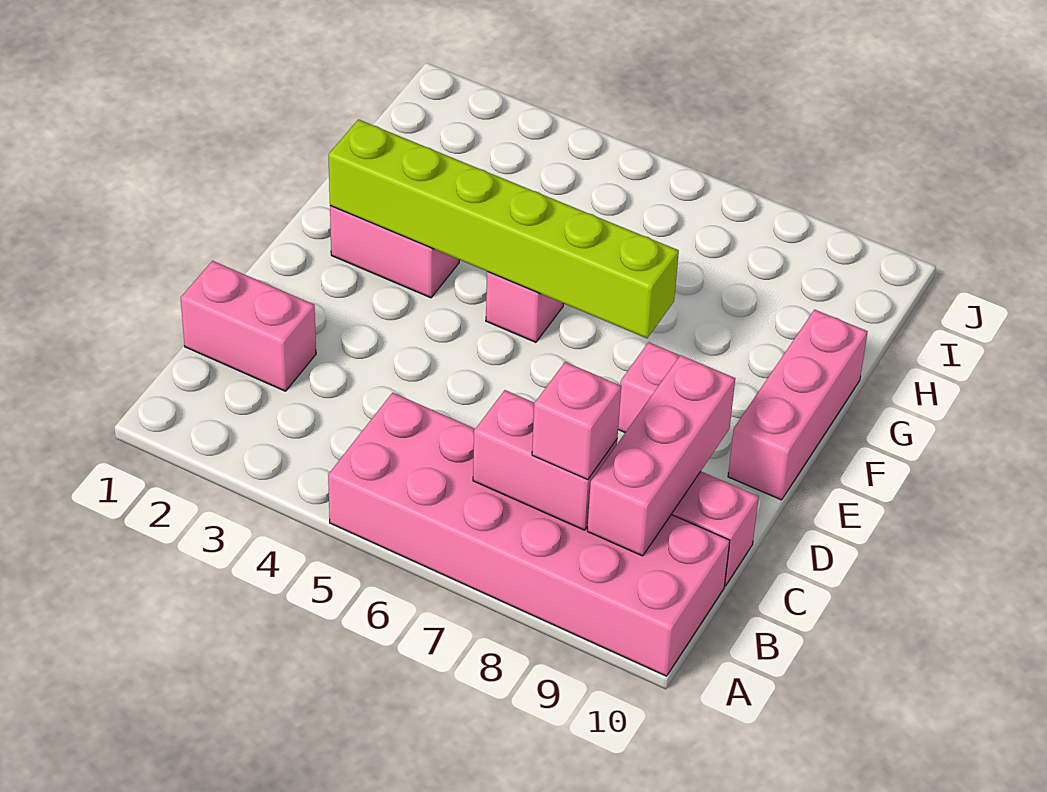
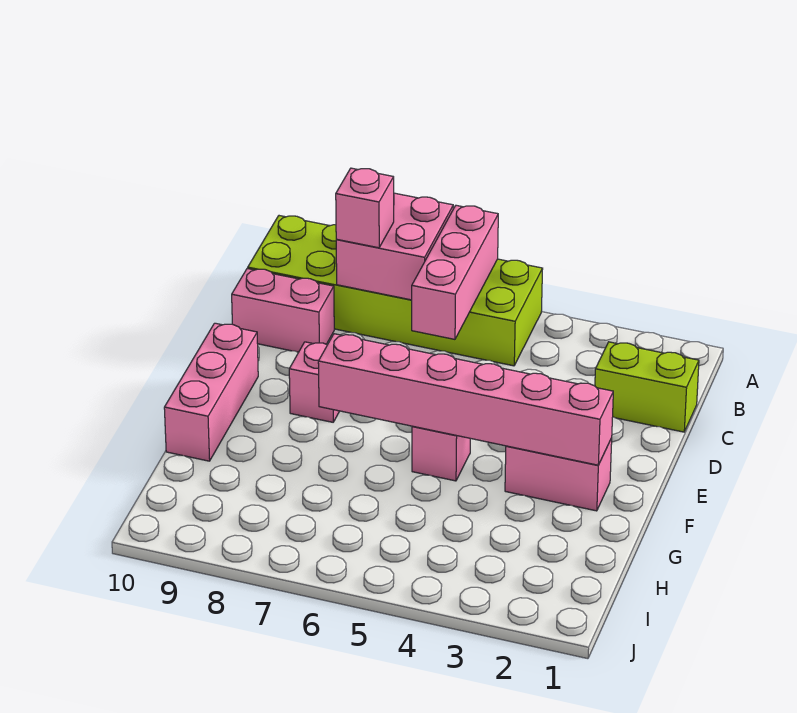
pink 2x6 brick [328,393,730,676] -> lime 2x6 brick [248,216,543,366]
pink 1x2 brick [473,390,617,530] -> pink 2x2 brick [336,193,453,300]
pink 1x3 brick [587,355,735,556] -> pink 1x3 brick moved to [412,205,498,339]
pink 1x2 brick [181,261,316,391] -> lime 1x2 brick [595,342,699,432]
lime 1x6 brick [328,120,679,338] -> pink 1x6 brick [318,334,613,465]

